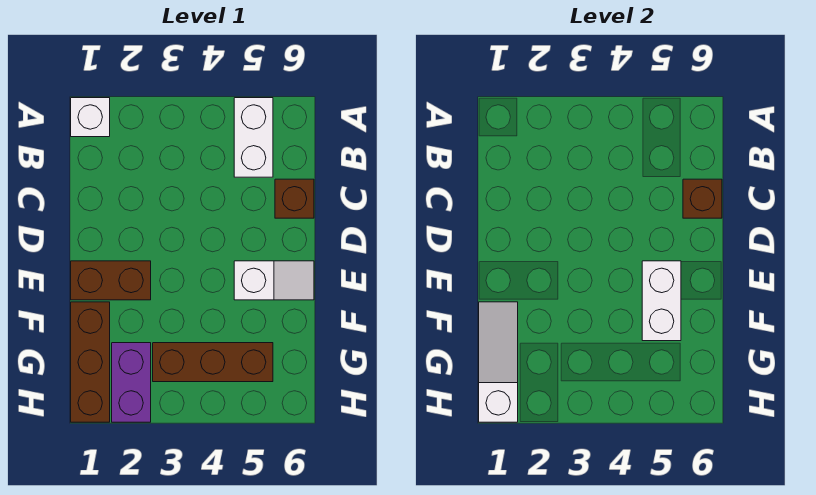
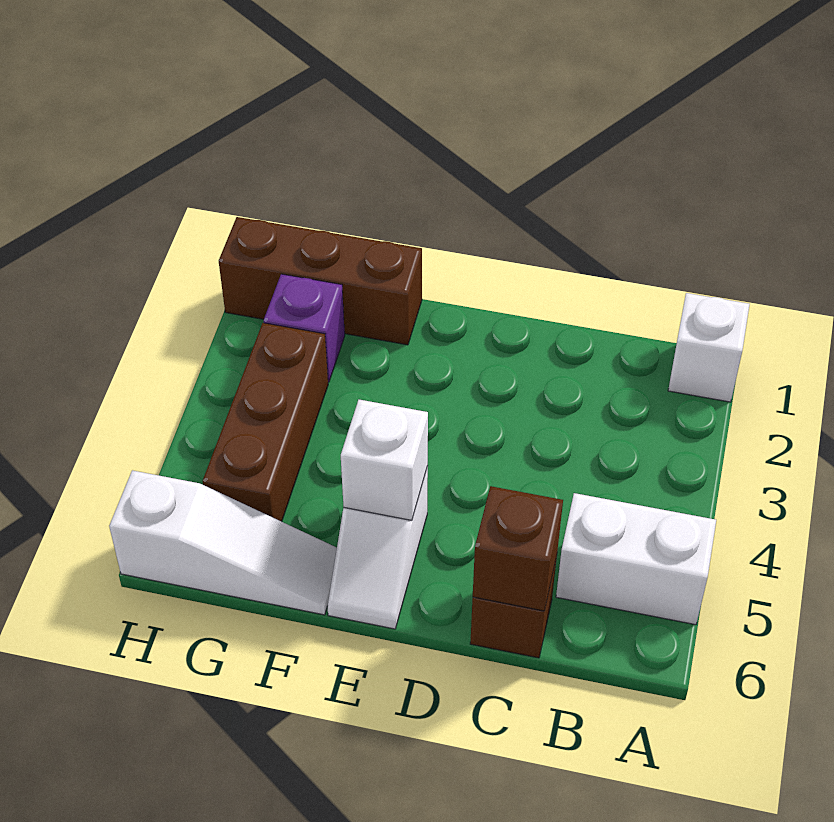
brown 1x2 brick [71,261,151,300] -> none
white 1x2 brick [642,261,681,341] -> white 1x1 brick [341,400,428,520]
white 1x3 slope [479,302,518,422] -> white 1x3 slope moved to [109,470,337,615]
purple 1x2 brick [112,343,151,422] -> purple 1x1 brick [264,274,345,382]

